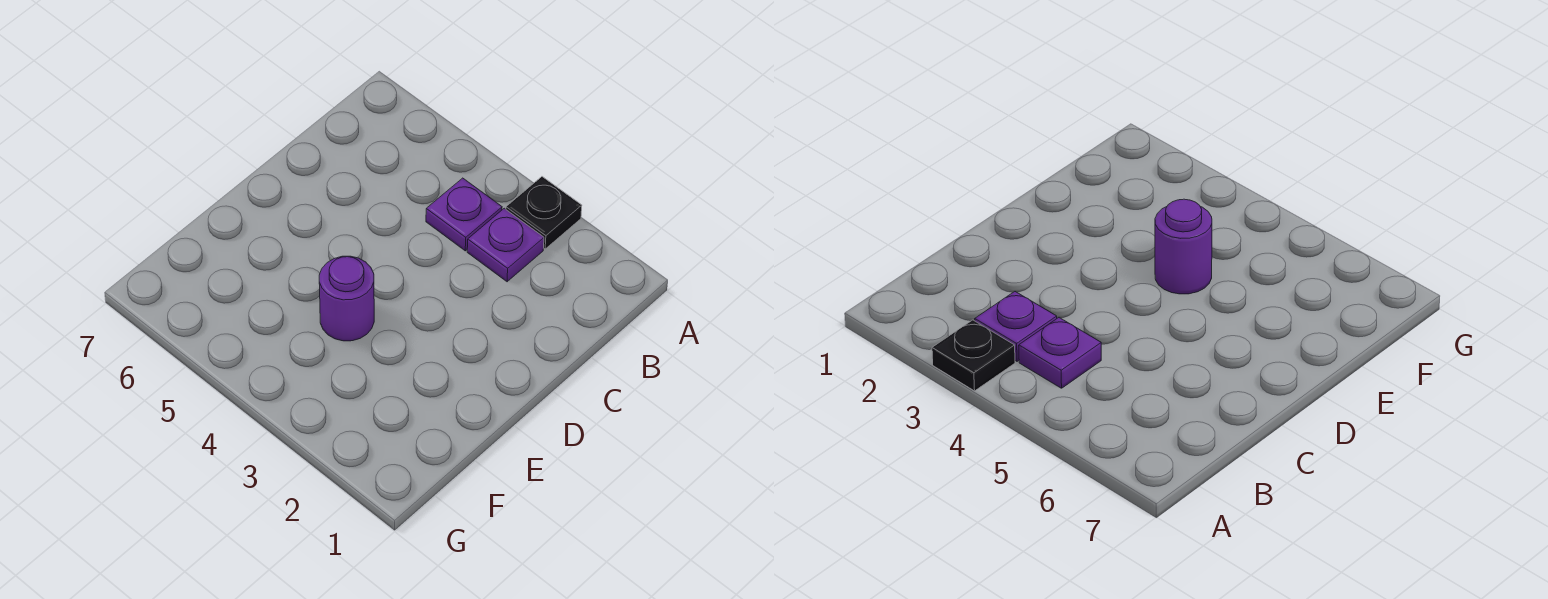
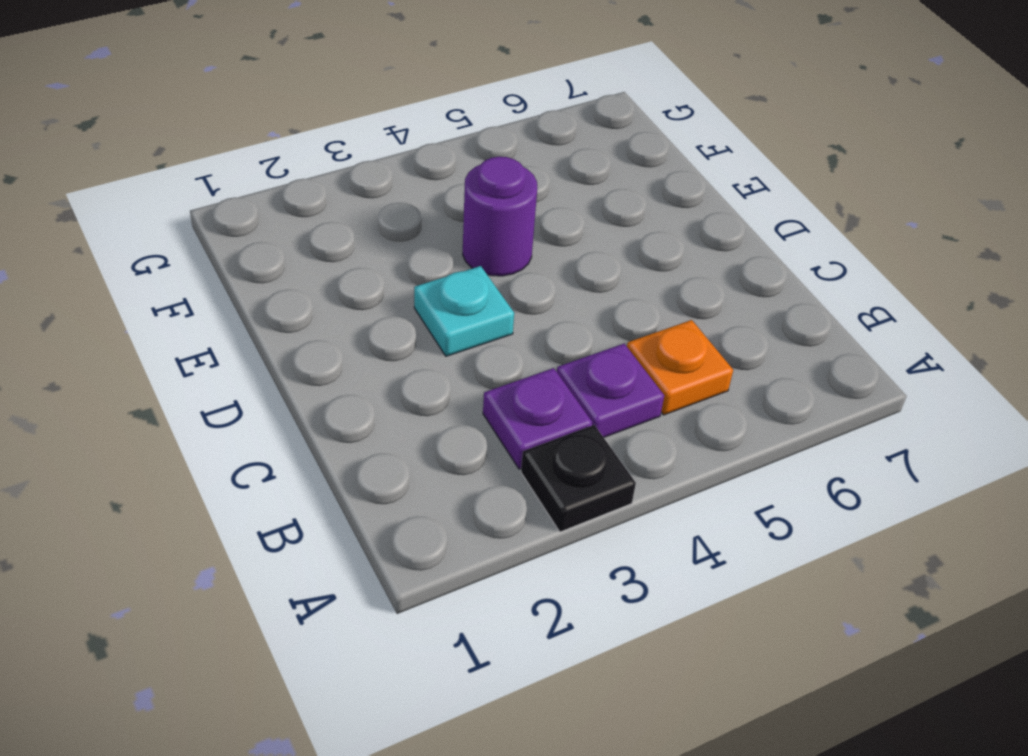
none -> orange 1x1 plate [627,320,733,415]
none -> cyan 1x1 plate [414,266,514,356]

